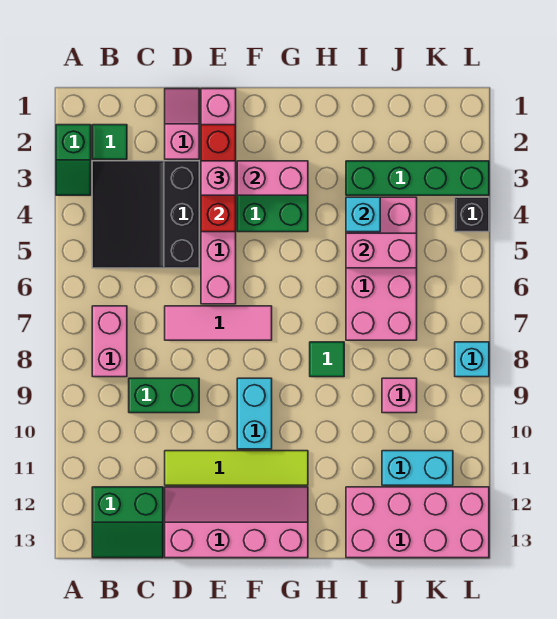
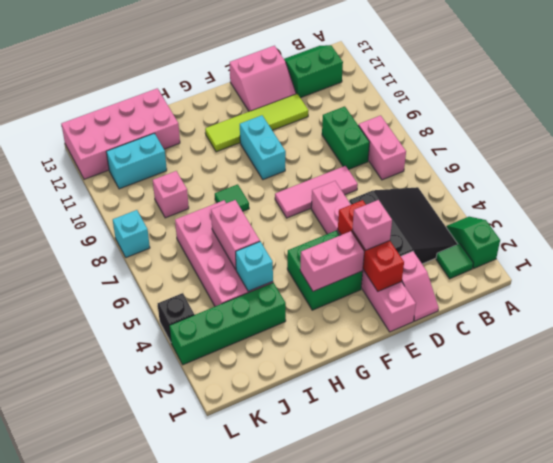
green 1x2 brick [129,378,199,413] -> green 1x2 brick turned to [322,106,370,170]
pink 2x4 slope [165,487,308,558] -> pink 2x2 slope [230,46,296,112]
pink 1x2 brick [346,233,417,268] -> pink 1x2 brick turned to [211,200,260,269]

